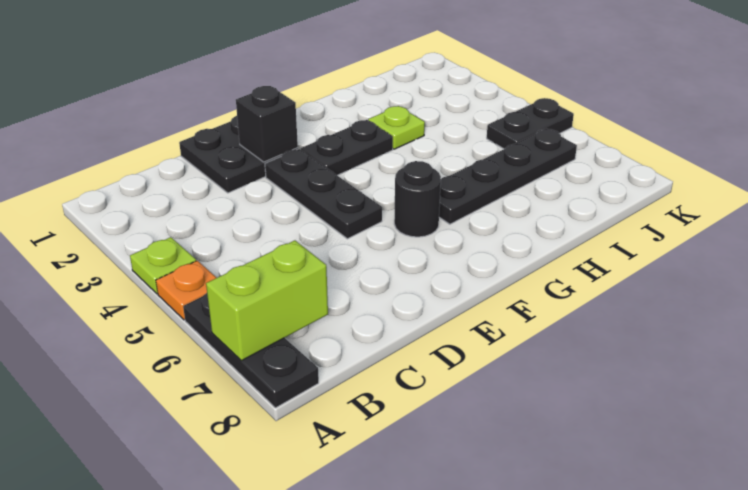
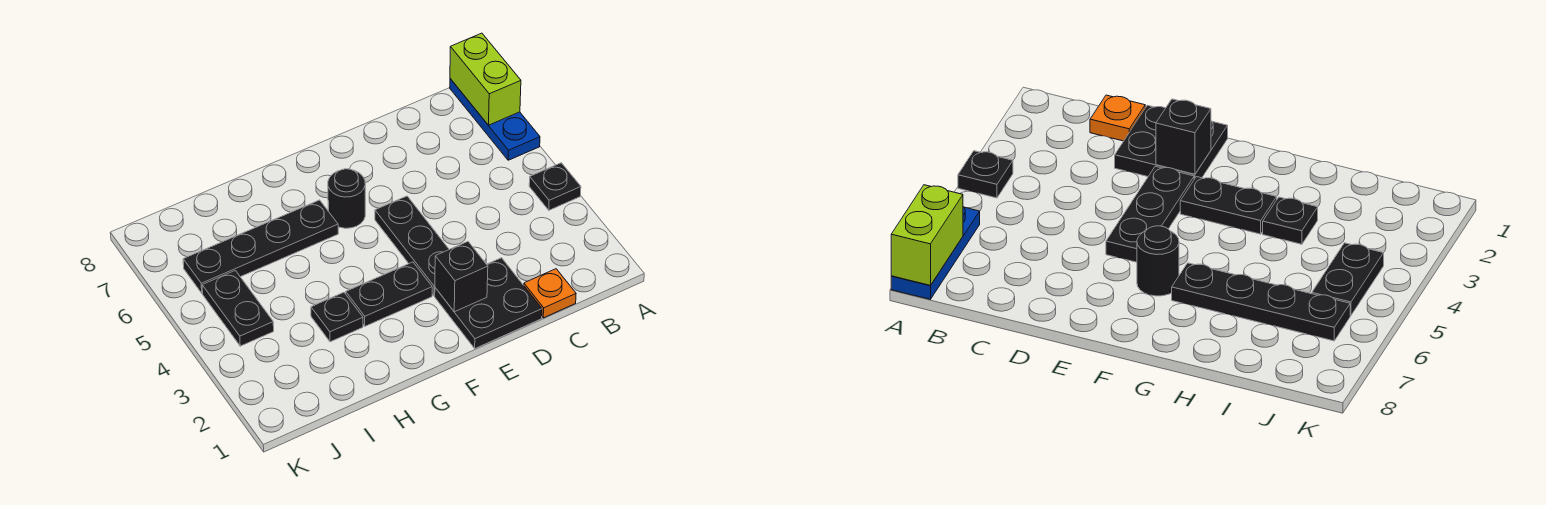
lime 1x1 plate [130,237,196,294] -> black 1x1 plate [529,163,581,210]
orange 1x1 plate [156,261,217,320] -> orange 1x1 plate moved to [524,269,576,318]
black 1x3 plate [183,293,319,408] -> blue 1x3 plate [450,79,540,160]
lime 1x2 brick [206,240,328,361] -> lime 1x2 brick turned to [450,33,521,125]
lime 1x1 plate [368,106,425,149] -> black 1x1 plate [311,292,363,342]
black 1x2 plate [487,98,574,149] -> black 1x2 plate turned to [202,270,274,346]

